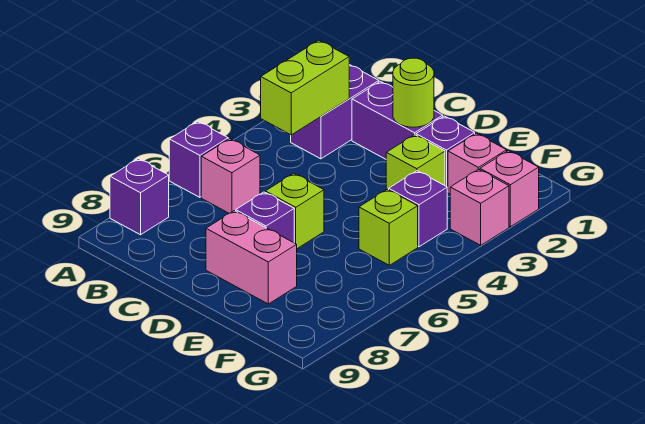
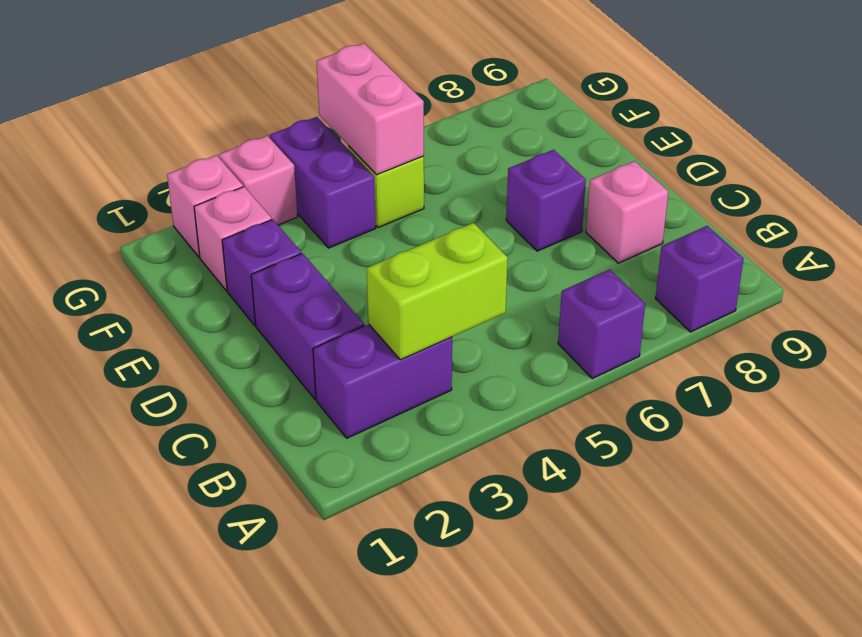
pink 1x1 brick [201,139,260,213] -> pink 1x1 brick moved to [586,161,668,263]
lime 1x1 round brick [393,58,434,127] -> none
lime 1x1 brick [265,173,324,249] -> none
pink 1x2 brick [206,211,297,304] -> pink 1x2 brick moved to [317,43,424,175]
lime 1x1 brick [386,135,445,190] -> none
purple 1x1 brick [389,171,447,247] -> purple 1x2 brick [270,117,376,248]

